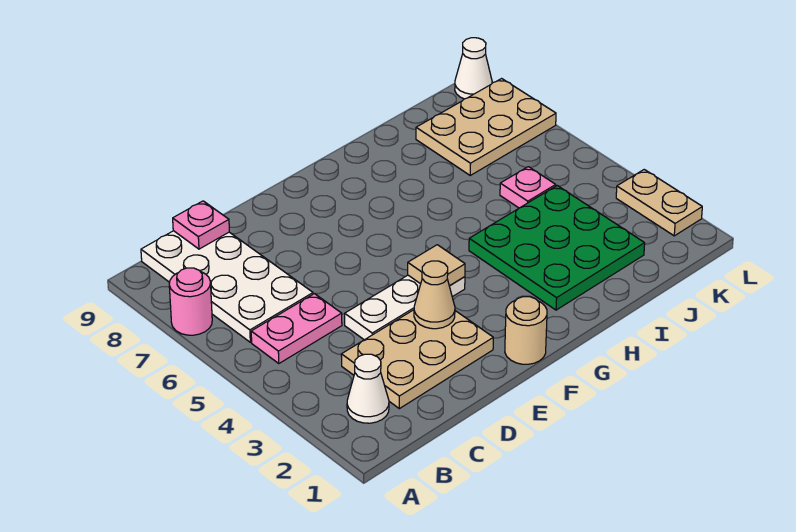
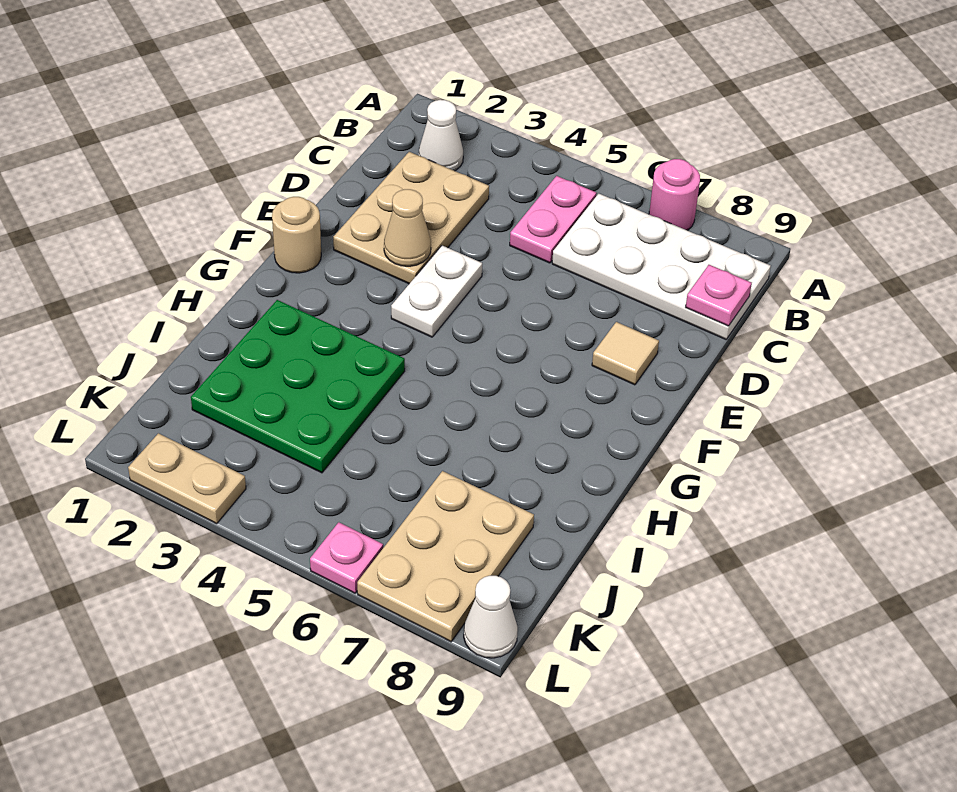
white 1x3 plate [345,275,465,340] -> white 1x2 plate [391,246,482,337]
tan 1x1 tile [408,245,465,286] -> tan 1x1 tile moved to [592,322,659,385]
pink 1x1 plate [500,167,556,208] -> pink 1x1 plate moved to [310,522,383,593]

